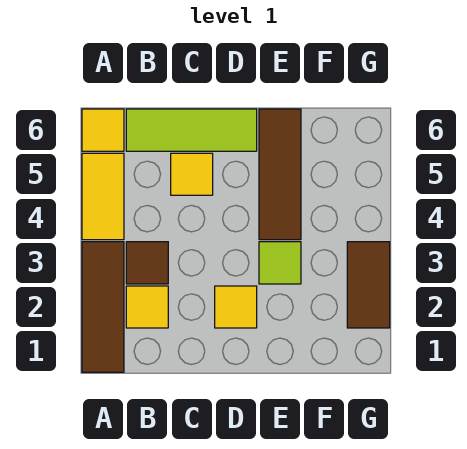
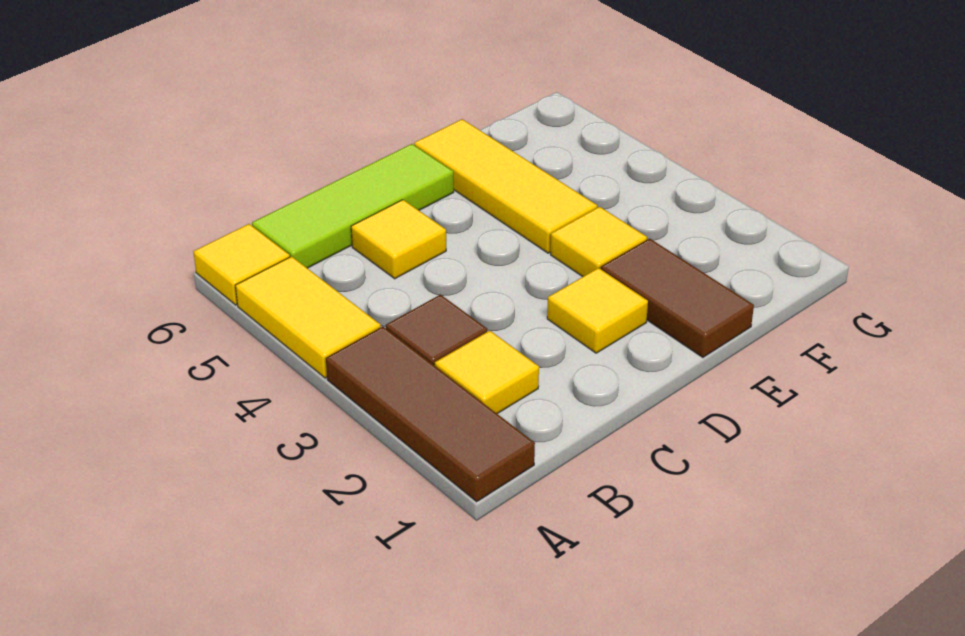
lime 1x1 tile [259,242,301,284] -> yellow 1x1 tile [551,207,647,277]
brown 1x3 tile [259,109,301,240] -> yellow 1x3 tile [414,119,597,253]
brown 1x2 tile [347,242,390,328] -> brown 1x2 tile moved to [601,239,754,357]

